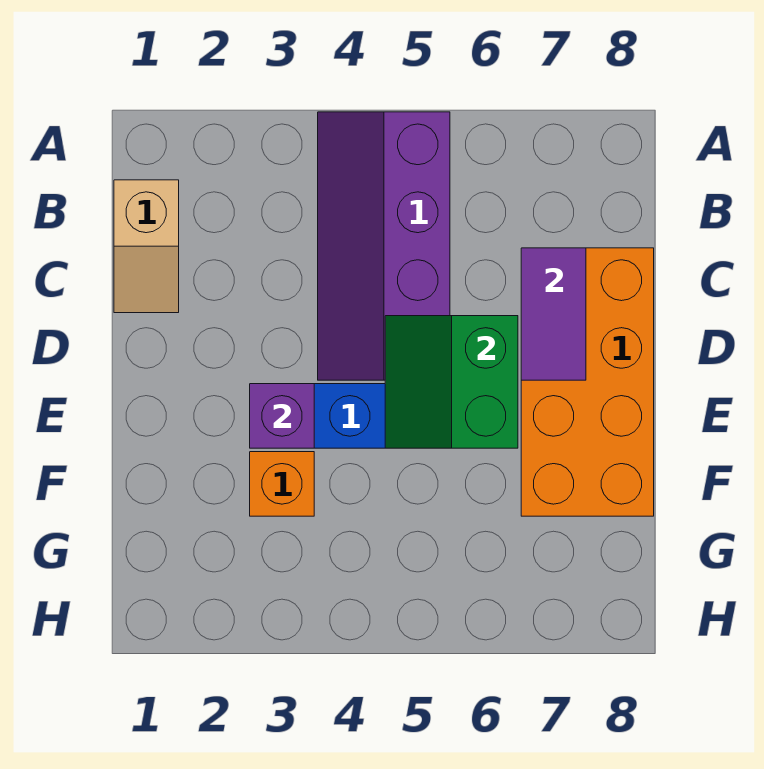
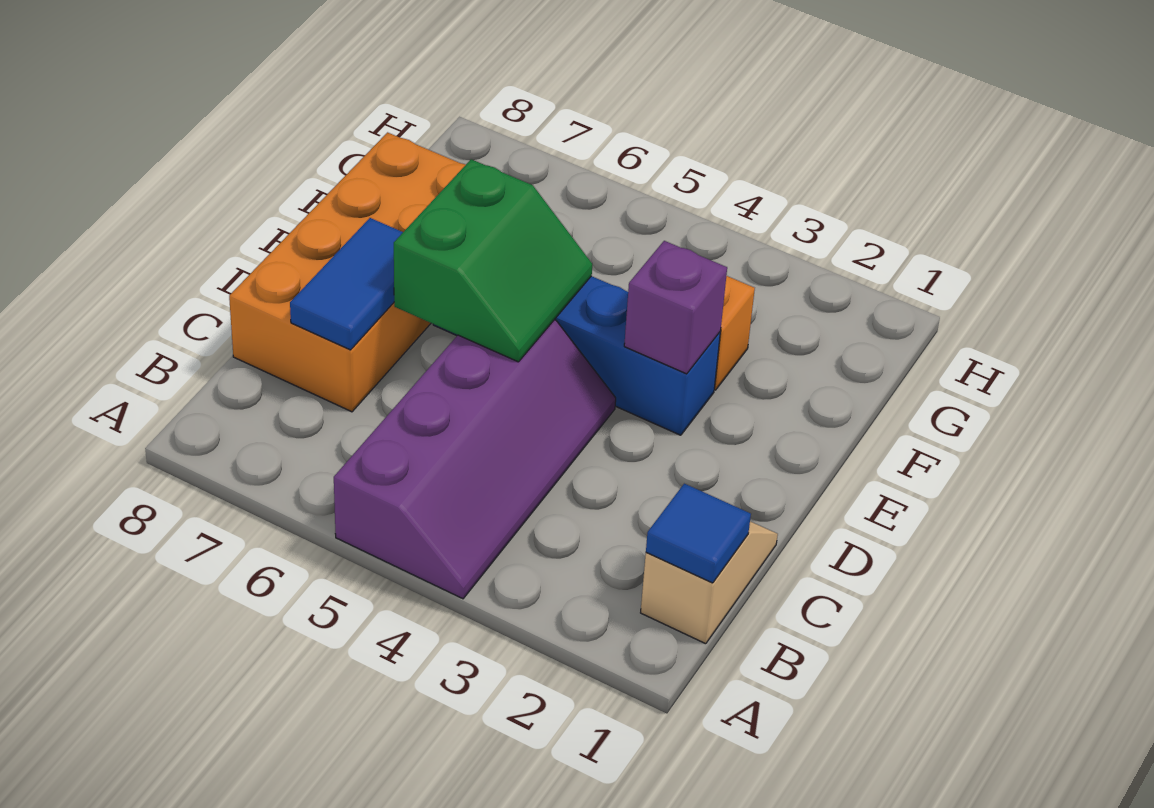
none -> blue 1x1 tile [646,484,751,583]
purple 1x2 tile [521,248,586,380] -> blue 1x2 tile [290,218,403,350]

